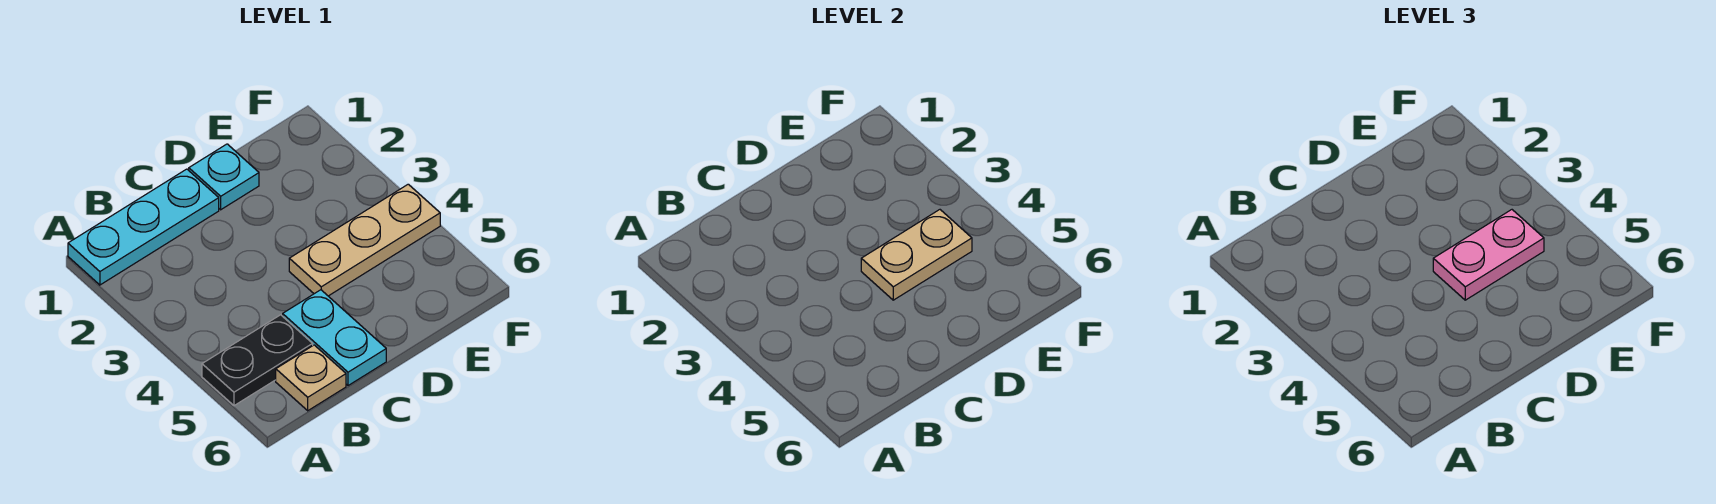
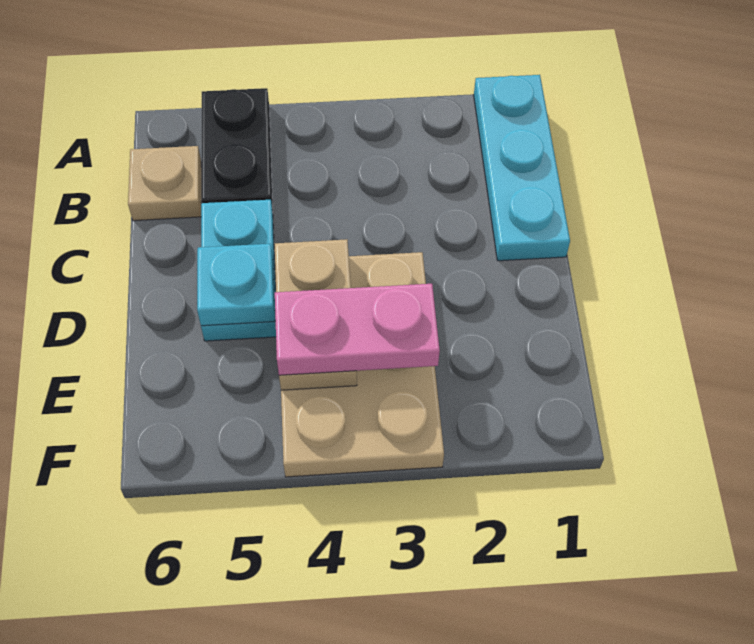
cyan 1x2 plate [283,290,386,386] -> cyan 1x2 plate turned to [201,200,276,341]
cyan 1x1 plate [189,144,259,210] -> cyan 1x1 plate moved to [197,244,275,326]
tan 1x3 plate [289,184,440,296] -> tan 2x3 plate [281,252,444,477]
pink 1x2 plate [1433,210,1544,300] -> pink 1x2 plate turned to [275,284,440,375]

